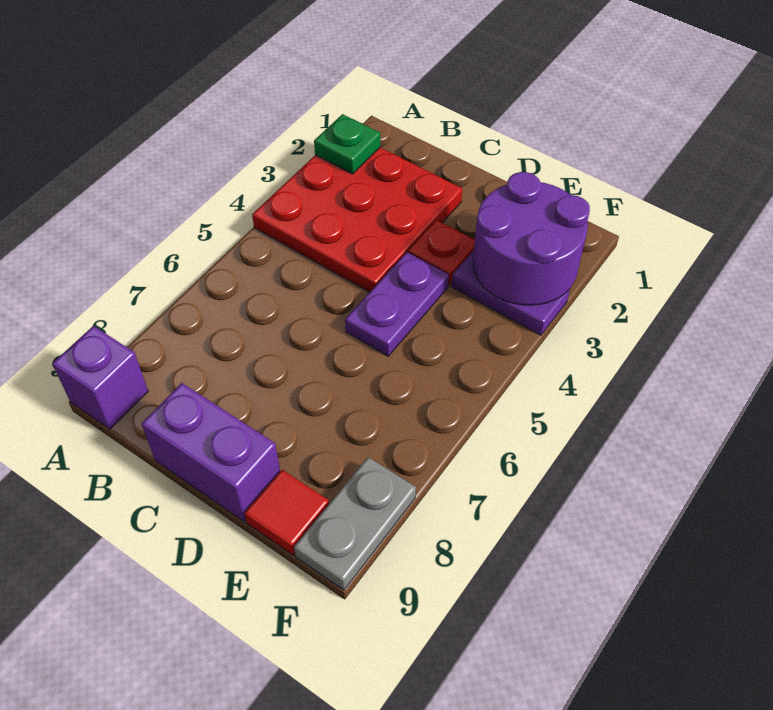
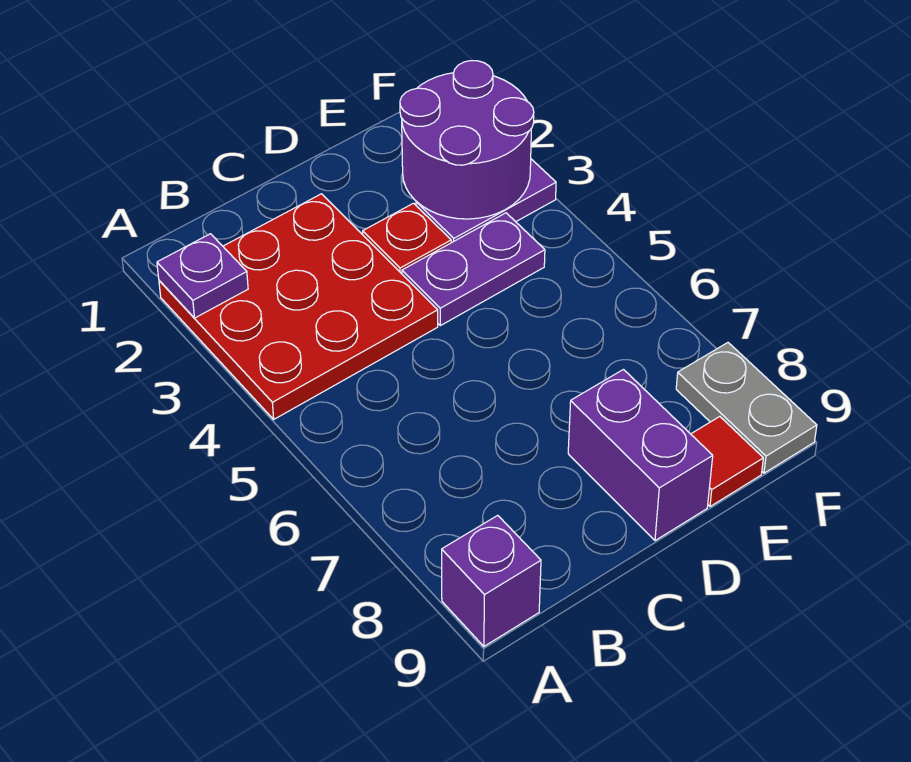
green 1x1 plate [314,114,380,174] -> purple 1x1 plate [157,234,248,318]
purple 1x2 brick [141,383,280,522] -> purple 1x2 brick turned to [568,370,713,541]
purple 1x2 plate [345,252,449,356] -> purple 1x2 plate turned to [402,213,545,326]

